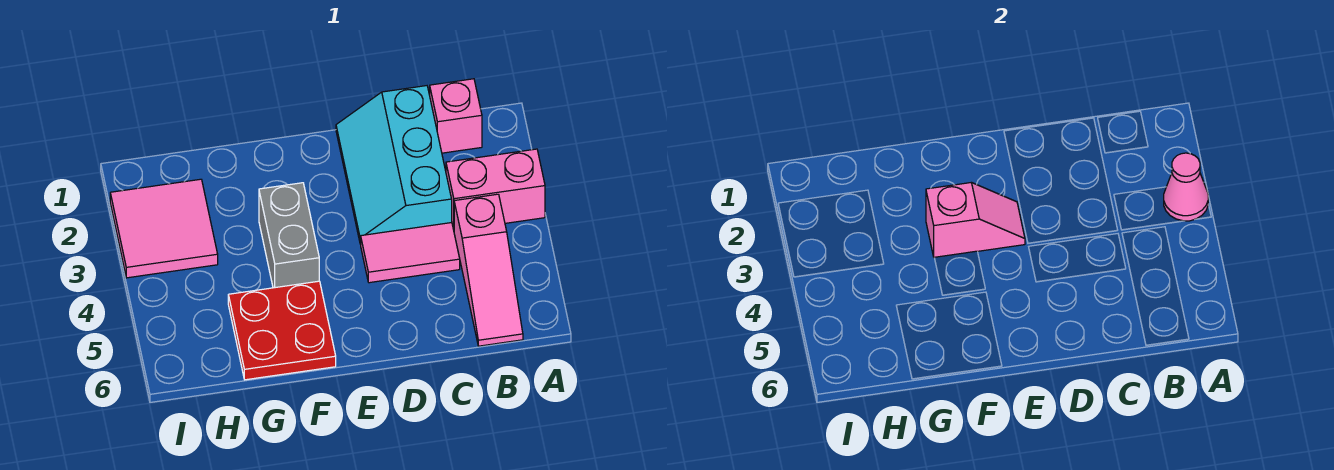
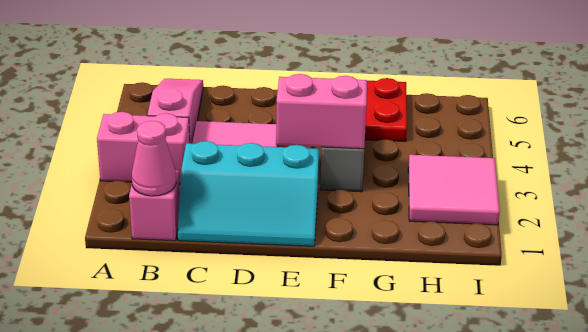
pink 1x1 cone [1164,153,1208,221] -> pink 1x1 cone moved to [132,121,176,196]
cyan 2x3 slope [336,86,452,244] -> cyan 2x3 slope turned to [178,141,319,246]
pink 1x2 slope [926,182,1025,257] -> pink 1x2 brick [276,74,367,149]

